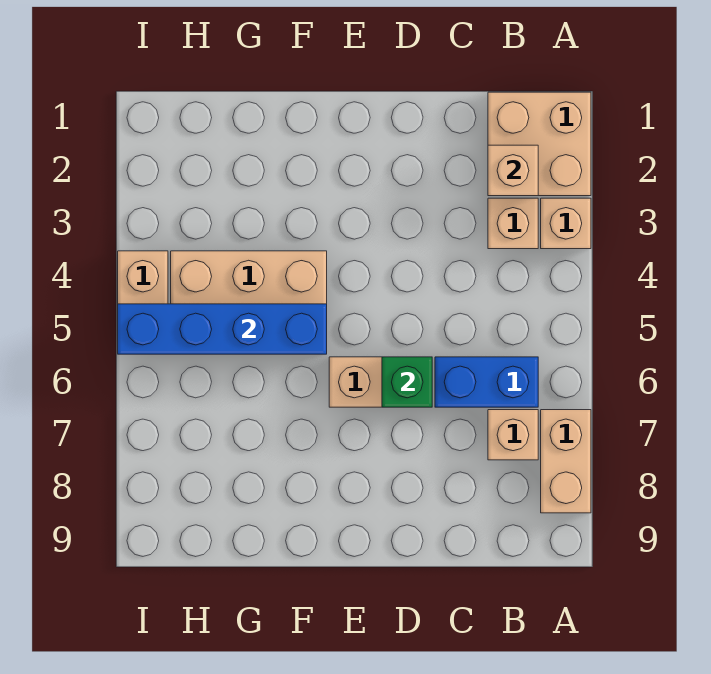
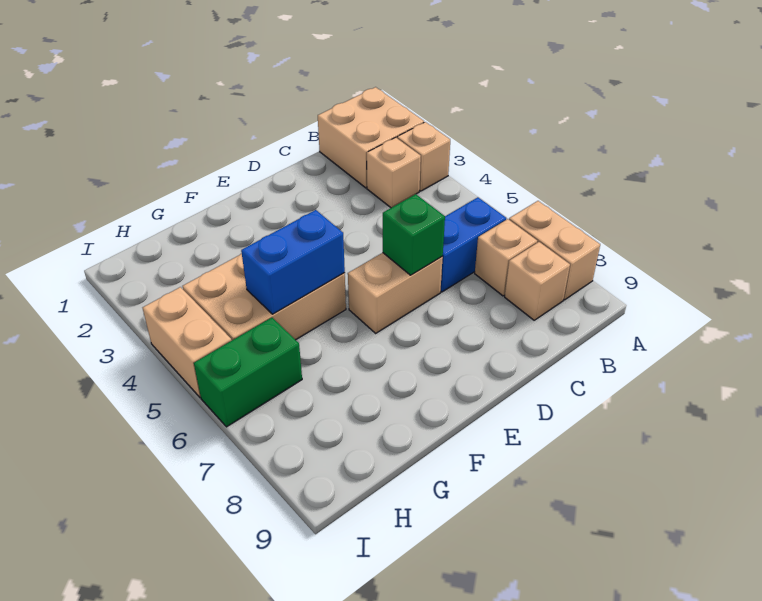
tan 1x1 brick [488,145,538,196] -> tan 1x1 brick moved to [505,242,570,320]
blue 1x4 brick [118,304,327,354] -> blue 1x2 brick [241,210,345,314]
none -> green 1x2 brick [194,317,302,427]

